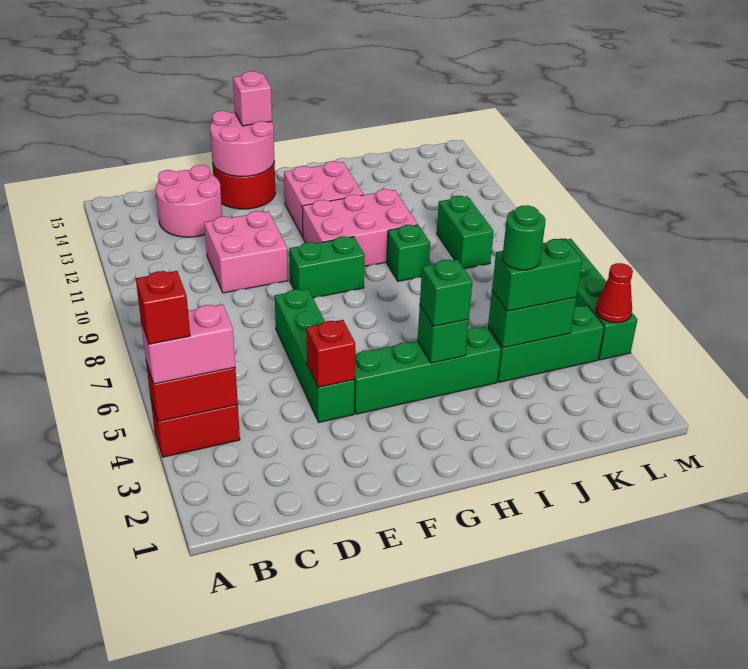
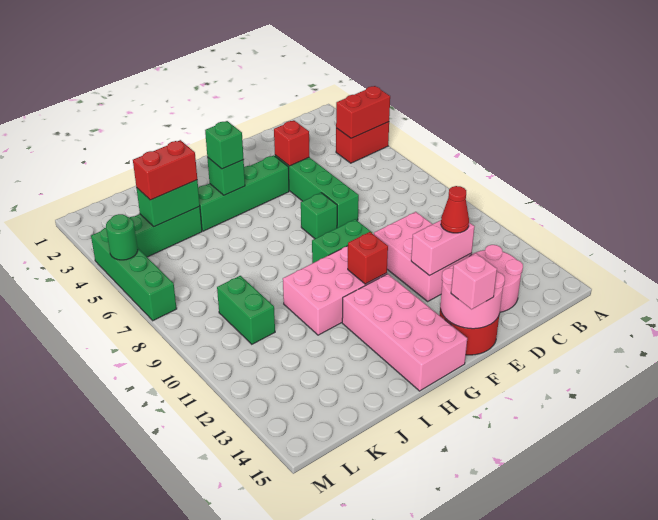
pink 1x2 brick [141,304,235,384] -> pink 1x2 brick moved to [411,220,475,276]
red 1x1 brick [136,271,190,344] -> red 1x1 brick moved to [348,232,388,284]
pink 2x2 brick [204,211,288,293] -> pink 2x3 brick [374,212,472,301]
pink 2x2 brick [284,161,363,237] -> pink 2x4 brick [342,274,467,391]
green 1x1 brick [387,225,430,281] -> green 1x1 brick moved to [301,193,337,239]
green 1x2 brick [492,239,583,311] -> red 1x2 brick [133,140,197,200]
green 1x1 round brick [502,205,546,270] -> green 1x1 round brick moved to [106,214,138,260]
red 1x1 cone [596,263,633,323] -> red 1x1 cone moved to [441,186,469,233]

